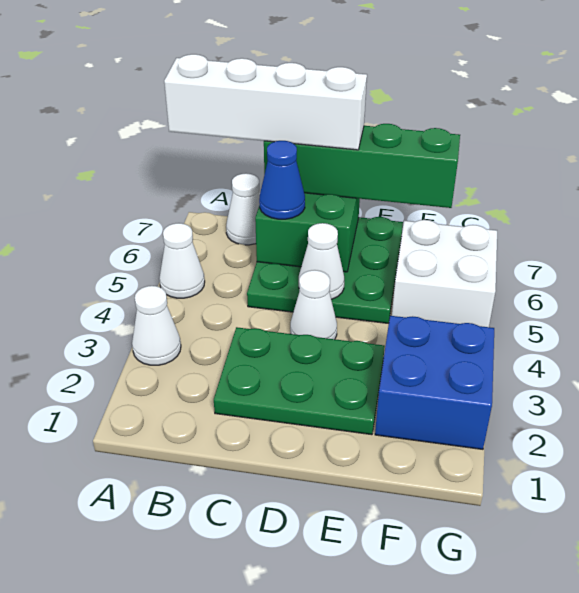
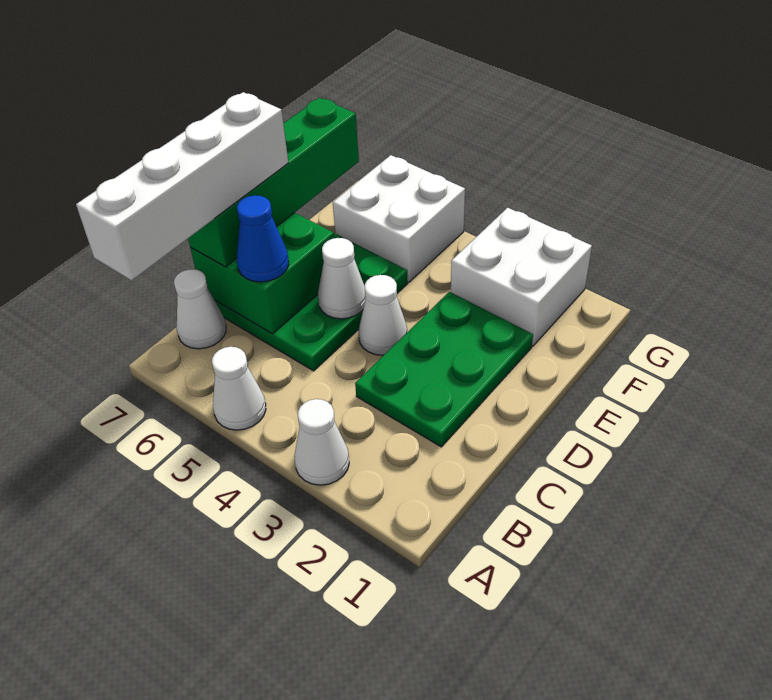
blue 2x2 brick [375,316,494,449] -> white 2x2 brick [451,208,592,346]

